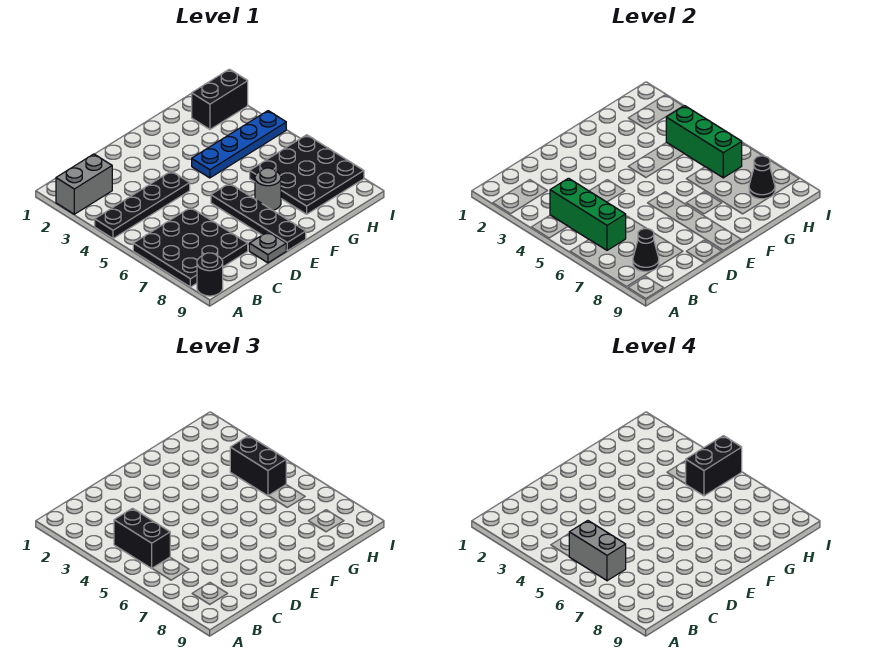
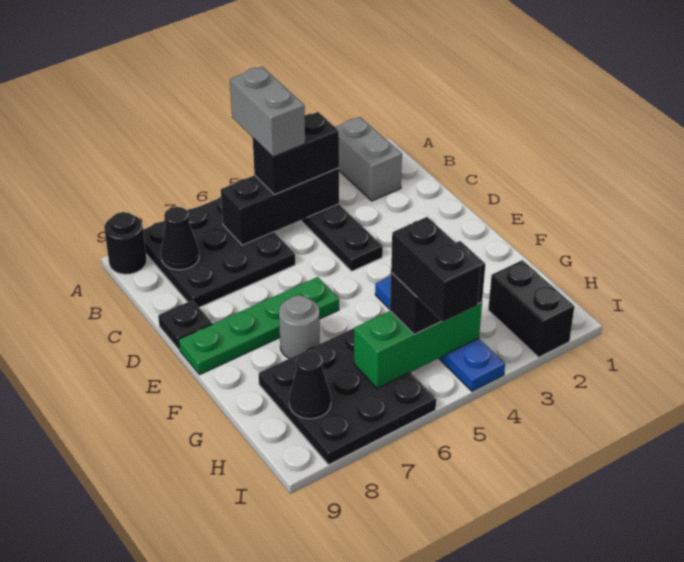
green 1x3 brick [550,178,626,250] -> black 1x3 brick [221,168,339,245]
grey 1x2 brick [569,521,626,581] -> grey 1x2 brick turned to [230,67,305,157]
grey 1x1 plate [249,232,286,263] -> black 1x1 plate [158,300,212,349]
black 1x4 plate [211,183,306,251] -> green 1x4 plate [179,277,339,374]

